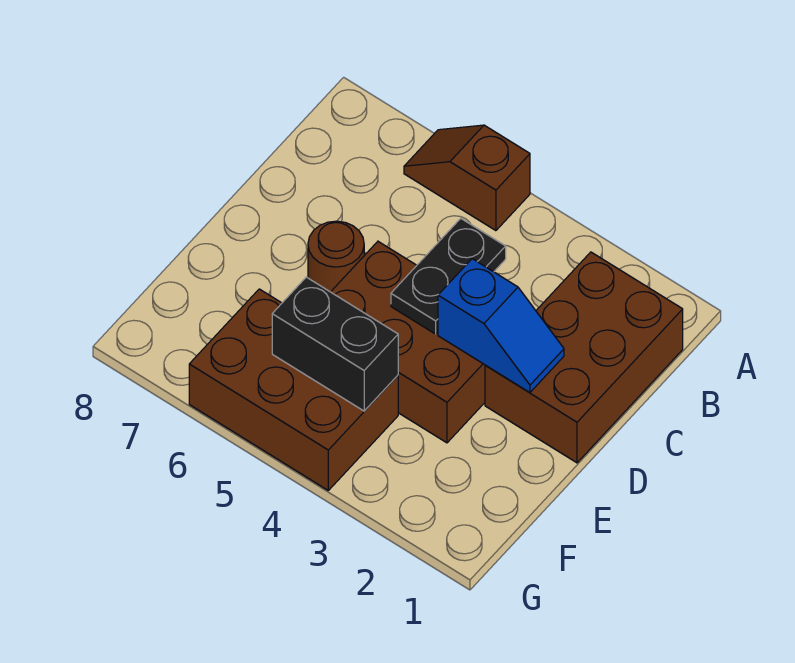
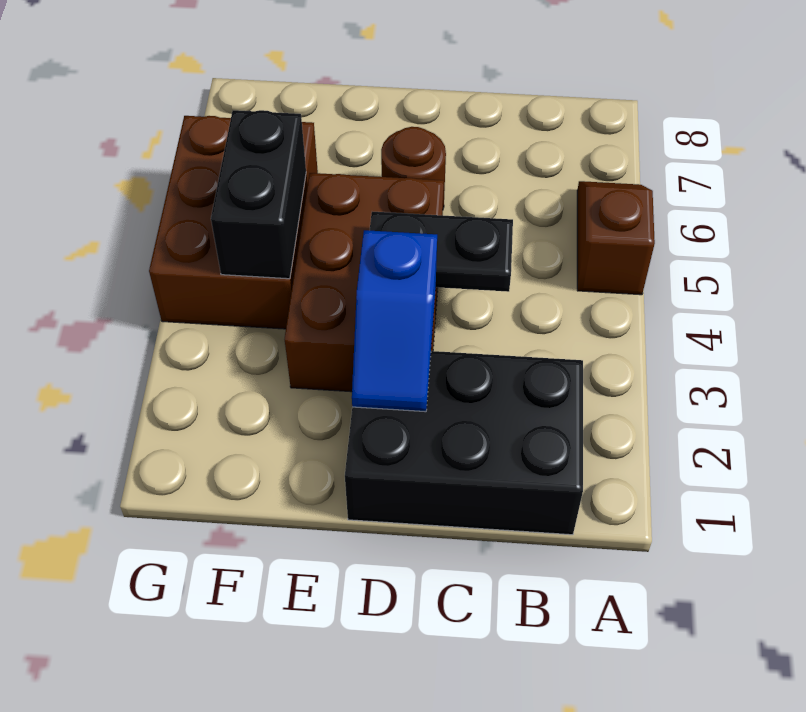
brown 2x3 brick [485,252,683,463] -> black 2x3 brick [345,351,583,535]

